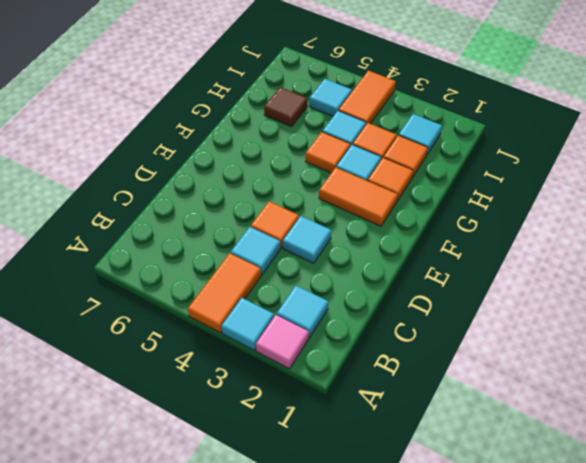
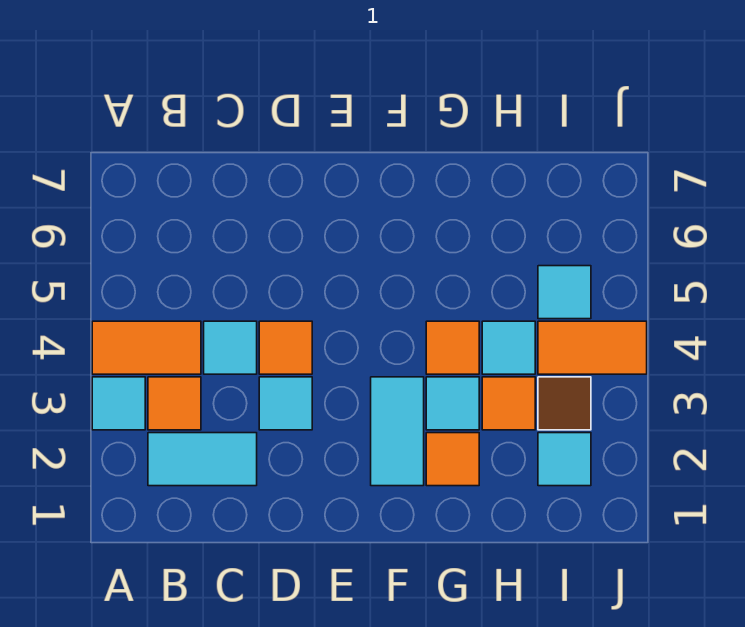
pink 1x1 tile [256,315,309,369] -> none
cyan 1x1 tile [277,286,328,337] -> cyan 1x2 tile [148,433,257,486]
orange 1x2 tile [319,167,398,226] -> cyan 1x2 tile [371,377,424,486]
orange 1x1 tile [384,135,428,177] -> orange 1x1 tile moved to [148,377,201,430]
brown 1x1 tile [264,87,307,127] -> brown 1x1 tile moved to [538,377,591,430]

